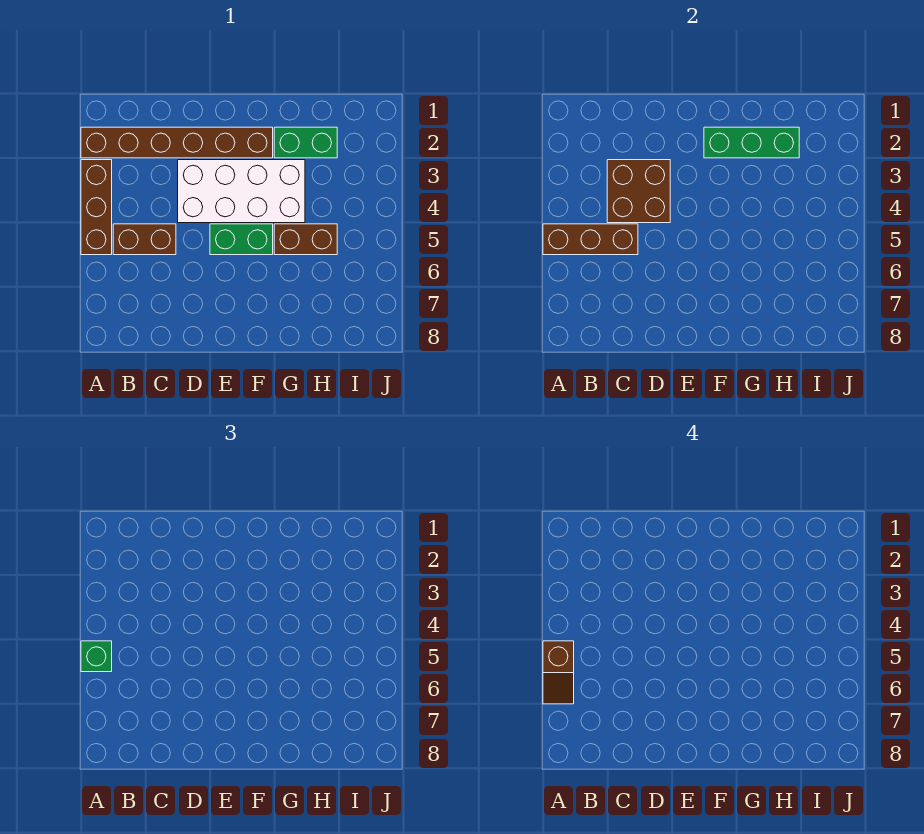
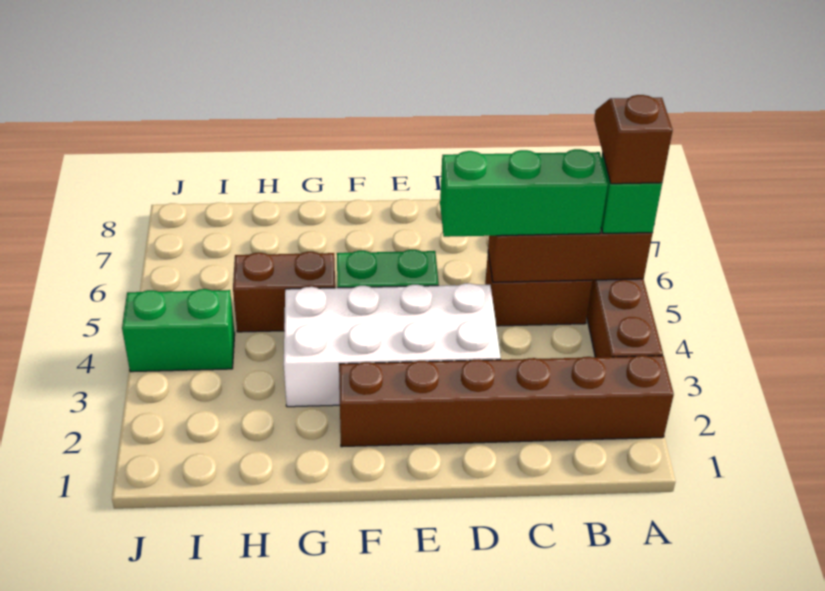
brown 2x2 brick [607,160,670,223] -> none
green 1x3 brick [704,127,799,158] -> green 1x3 brick moved to [440,149,608,237]
green 1x2 brick [274,127,337,158] -> green 1x2 brick moved to [122,289,235,372]

